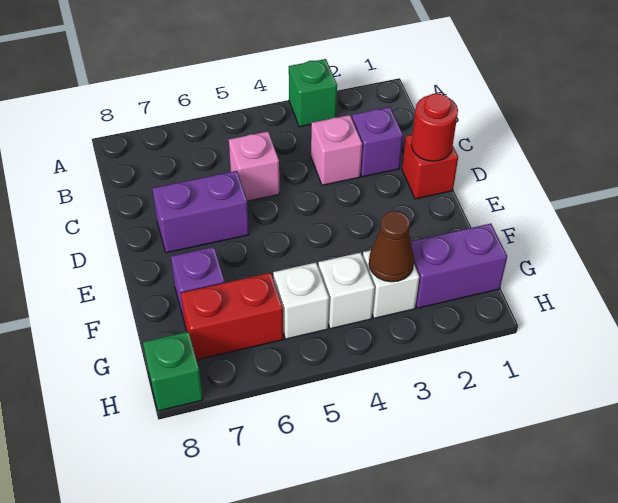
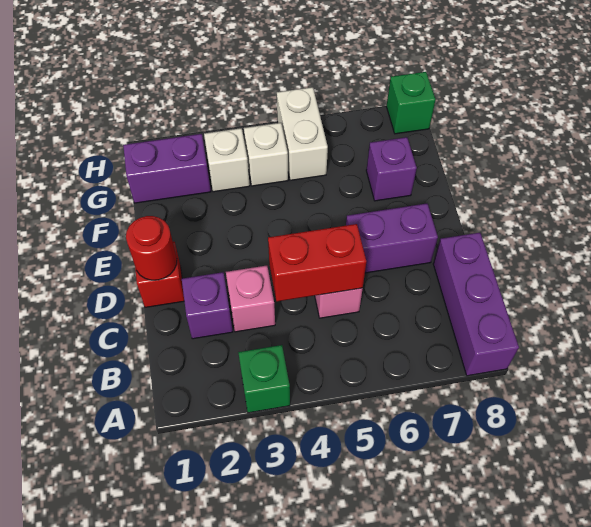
none -> purple 1x3 brick [433,233,519,376]
brown 1x1 cone [369,211,414,282] -> none
white 1x1 brick [273,263,329,339] -> white 1x2 brick [277,87,328,180]
red 1x2 brick [181,273,283,360] -> red 1x2 brick moved to [268,224,366,301]

